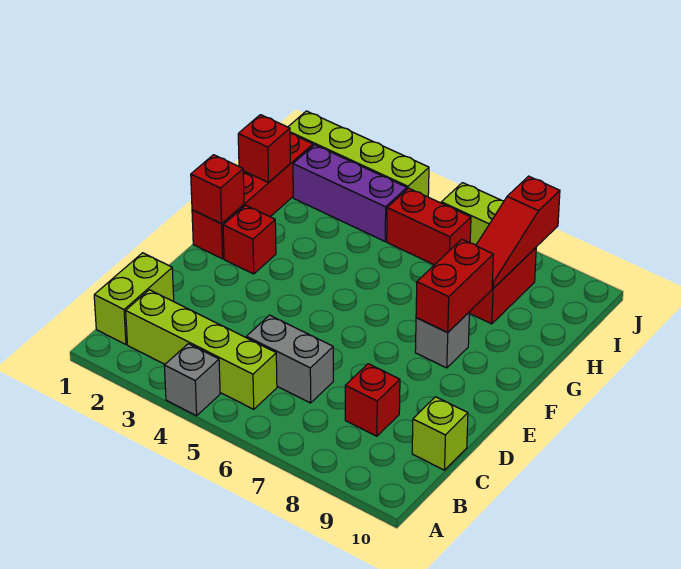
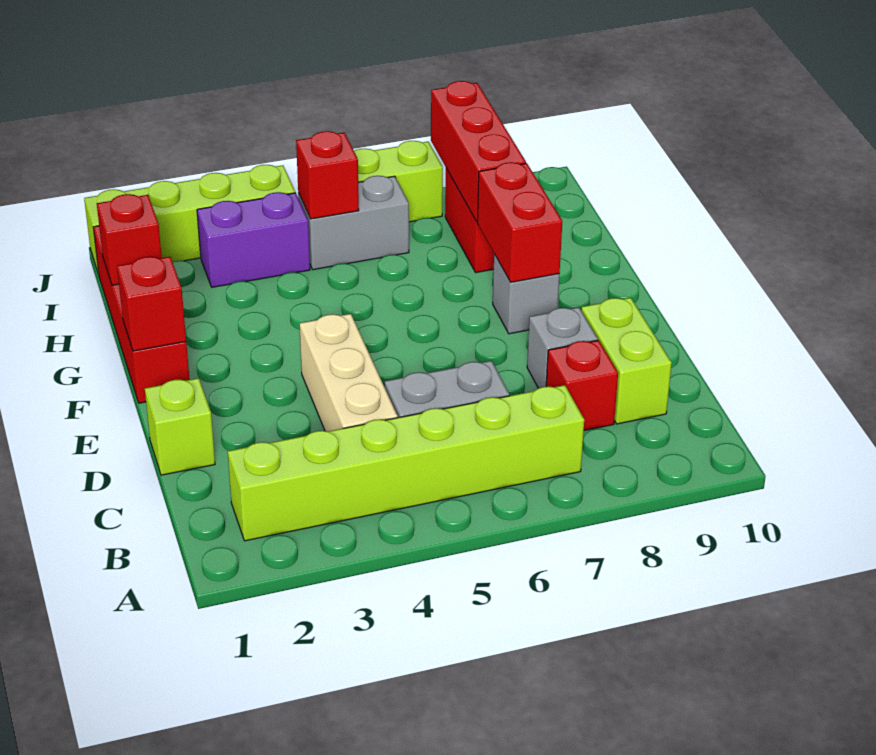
grey 1x1 brick [164,344,220,416] -> grey 1x1 brick moved to [527,307,598,388]
lime 1x2 brick [94,253,174,344] -> lime 1x2 brick moved to [581,298,672,424]
lime 1x4 brick [126,290,277,409] -> lime 1x6 brick [228,385,584,541]
none -> tan 1x3 brick [300,314,398,431]
lime 1x1 brick [412,397,468,470] -> lime 1x1 brick moved to [145,378,215,475]
red 1x1 brick [223,205,276,274] -> red 1x1 brick moved to [296,131,359,219]
red 1x3 slope [476,176,560,288] -> red 1x3 brick [431,81,526,222]
purple 1x3 brick [293,145,407,241] -> purple 1x2 brick [197,192,310,287]
red 1x2 brick [387,188,471,265] -> grey 1x2 brick [298,176,409,270]

